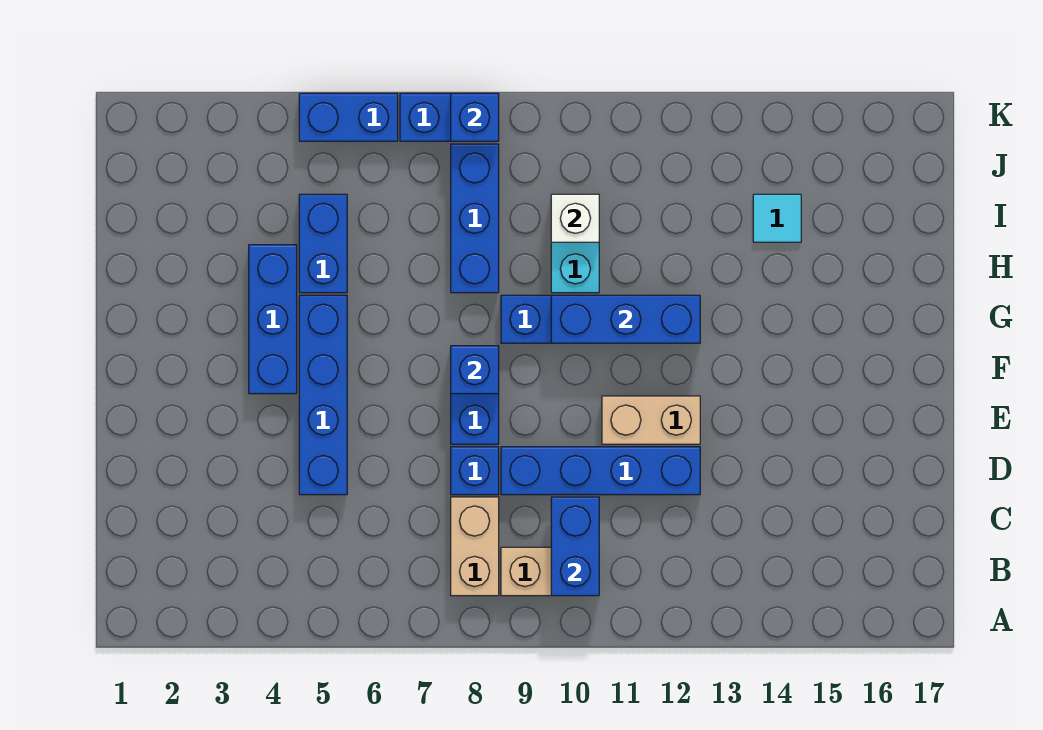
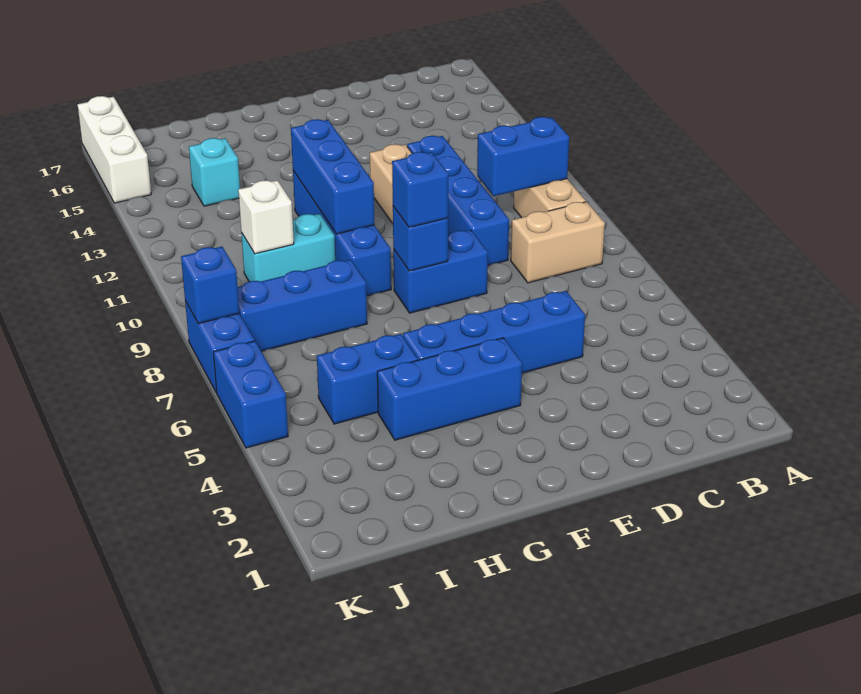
blue 1x1 brick [451,447,499,495] -> blue 1x1 brick moved to [392,152,448,227]
cyan 1x1 tile [753,194,801,242] -> cyan 1x1 brick [189,138,240,206]
none -> white 1x3 brick [78,96,151,203]

